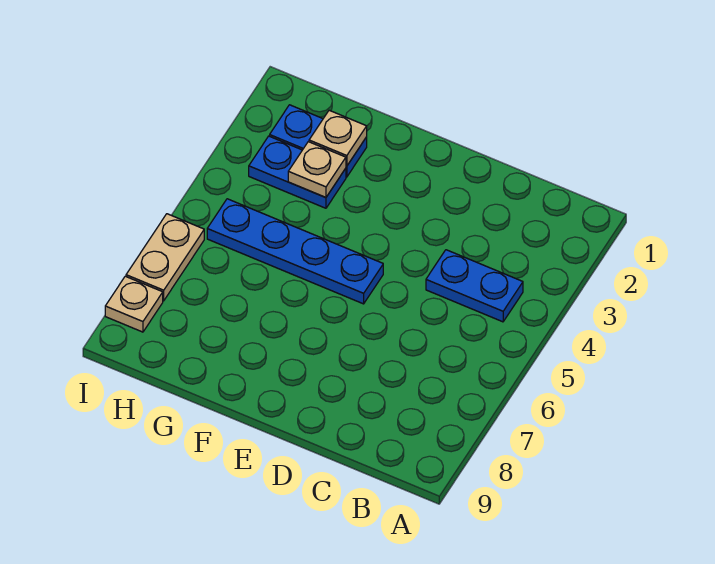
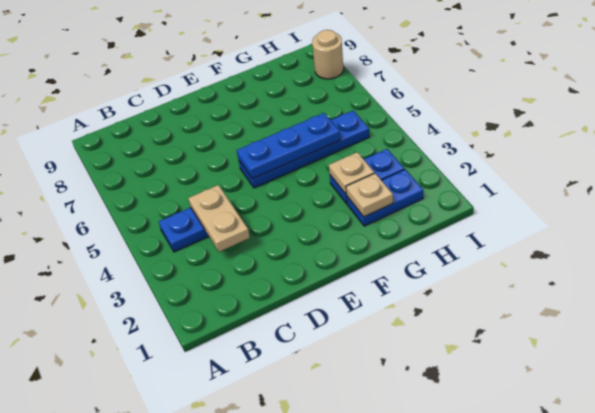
none -> blue 1x3 plate [237,113,340,179]
tan 1x2 plate [126,214,204,301] -> tan 1x2 plate moved to [188,185,250,252]
tan 1x1 plate [105,276,163,332] -> tan 1x1 round brick [312,30,344,79]

